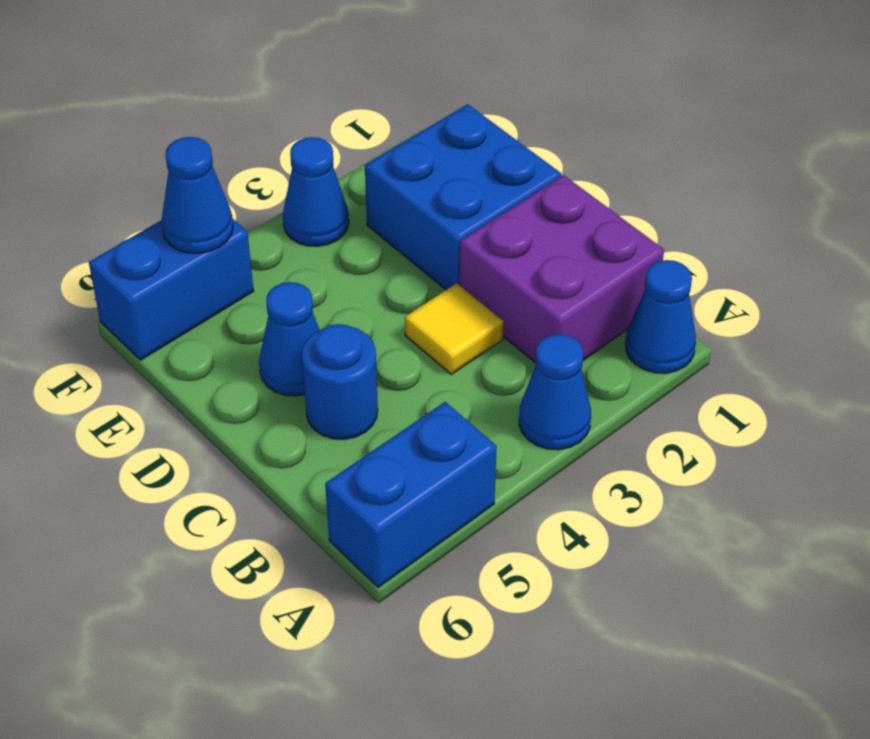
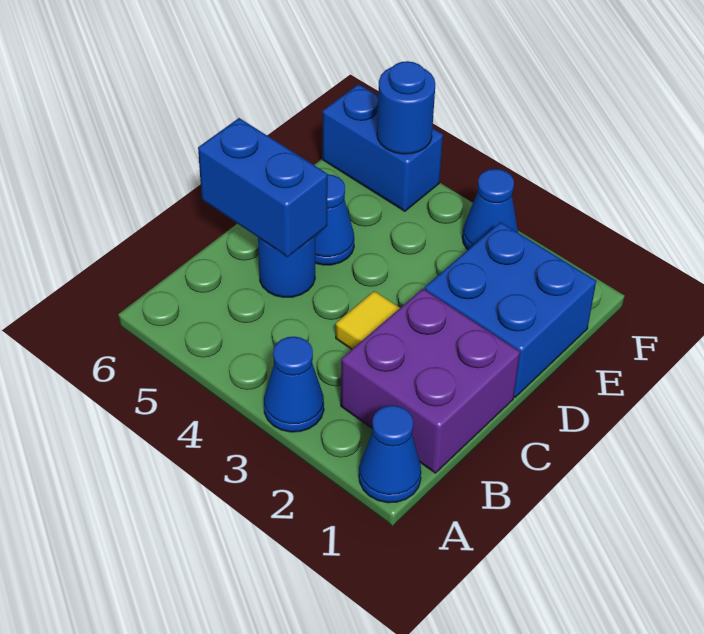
blue 1x2 brick [325,402,497,587] -> blue 1x2 brick moved to [198,118,328,257]
blue 1x1 cone [162,137,233,253] -> blue 1x1 round brick [377,61,435,154]

